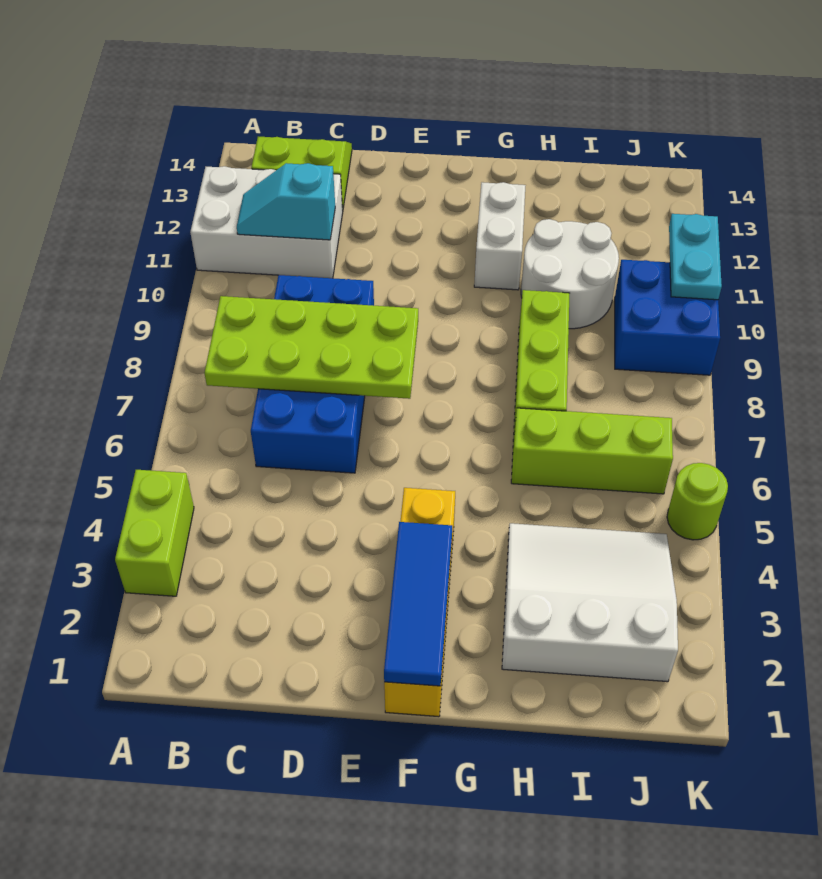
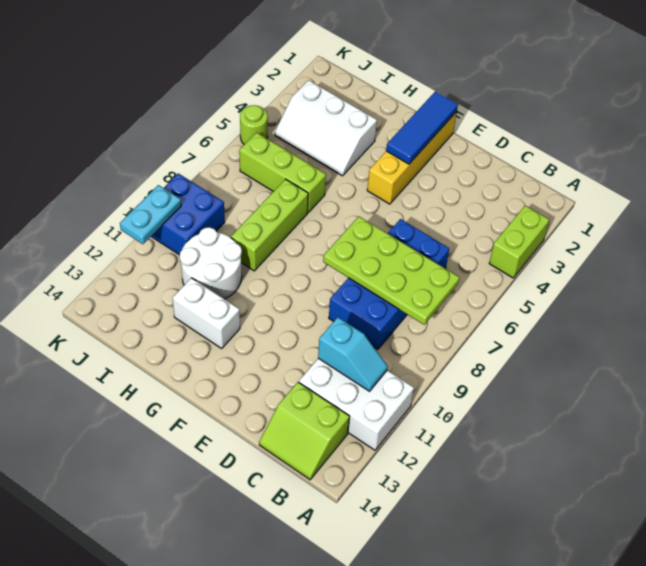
white 1x2 brick [474,182,526,290] -> white 1x2 brick turned to [172,278,240,348]
white 3x3 slope [502,523,678,682] -> white 2x3 slope [275,80,377,176]

